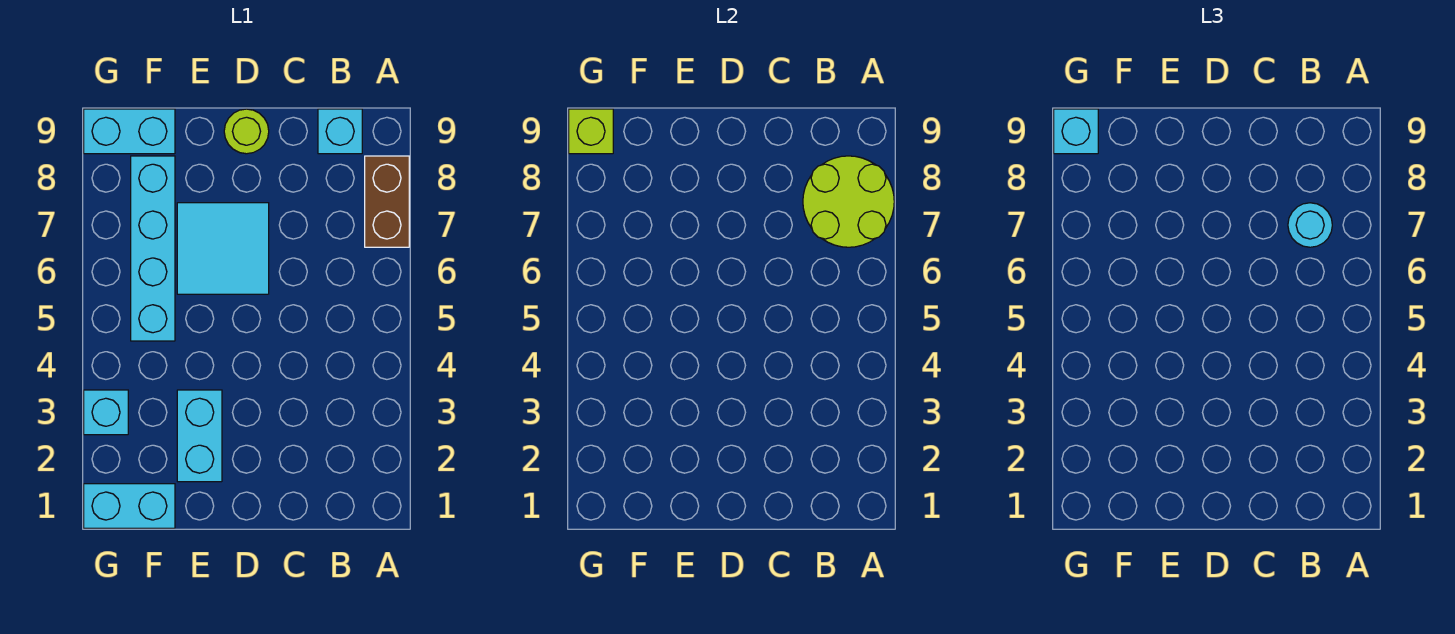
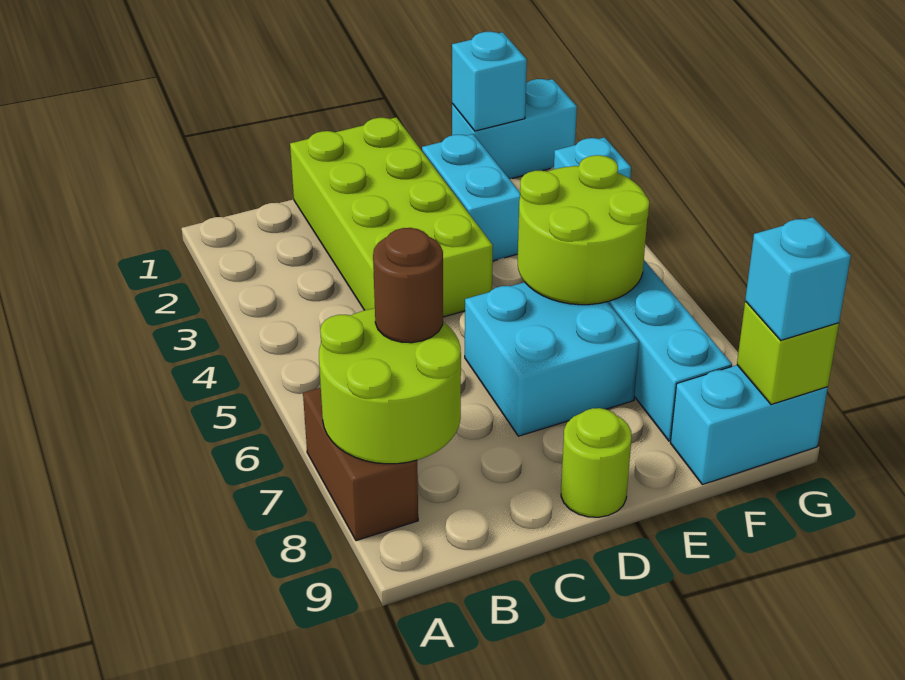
cyan 1x1 round brick [1288,203,1332,247] -> brown 1x1 round brick [373,228,443,343]
cyan 1x1 brick [318,109,362,154] -> cyan 1x1 brick moved to [452,32,527,131]
none -> lime 2x4 brick [290,117,493,317]
cyan 2x2 tile [177,203,269,294] -> cyan 2x2 brick [465,282,639,436]
none -> lime 2x2 round brick [518,155,649,305]

